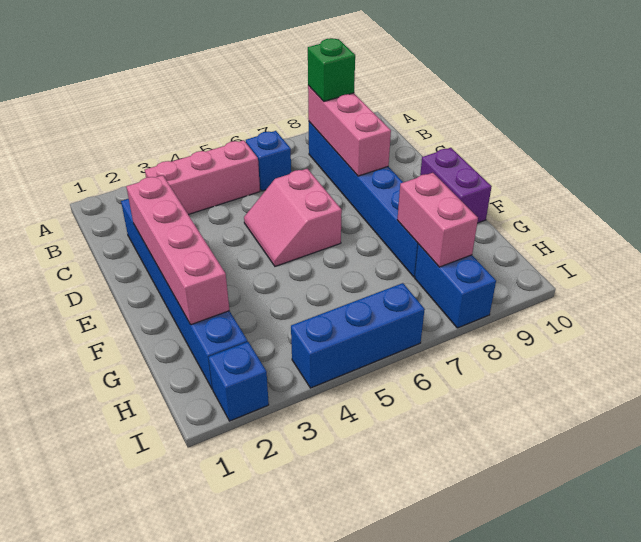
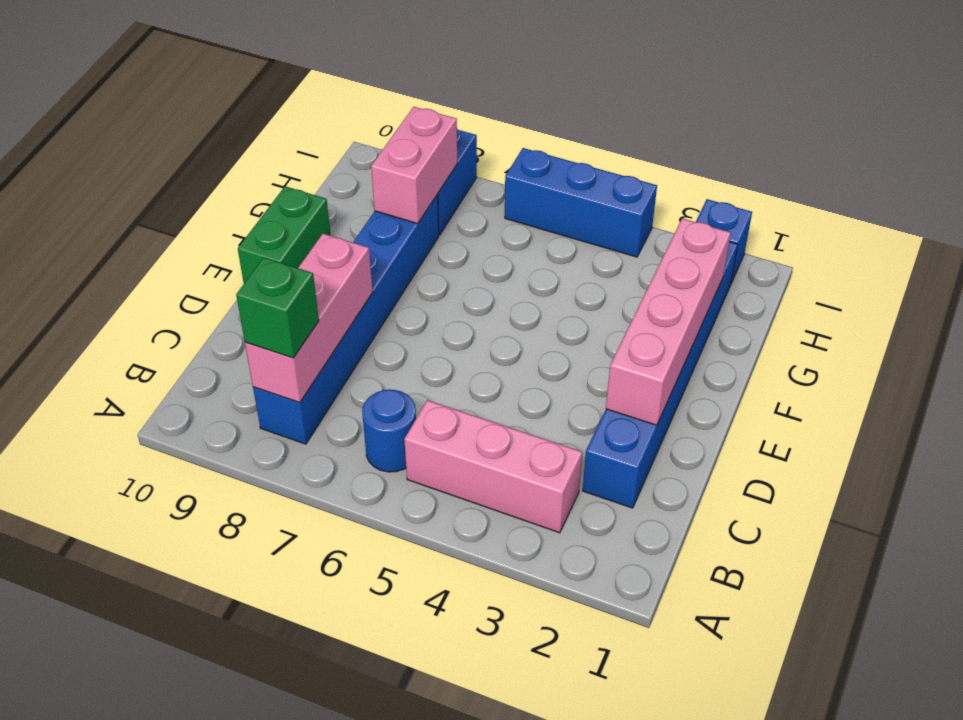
blue 1x1 brick [246,131,291,191] -> blue 1x1 round brick [362,390,416,472]
pink 2x2 slope [244,169,342,266] -> none
purple 1x2 brick [420,148,492,223] -> green 1x2 brick [238,186,331,283]

